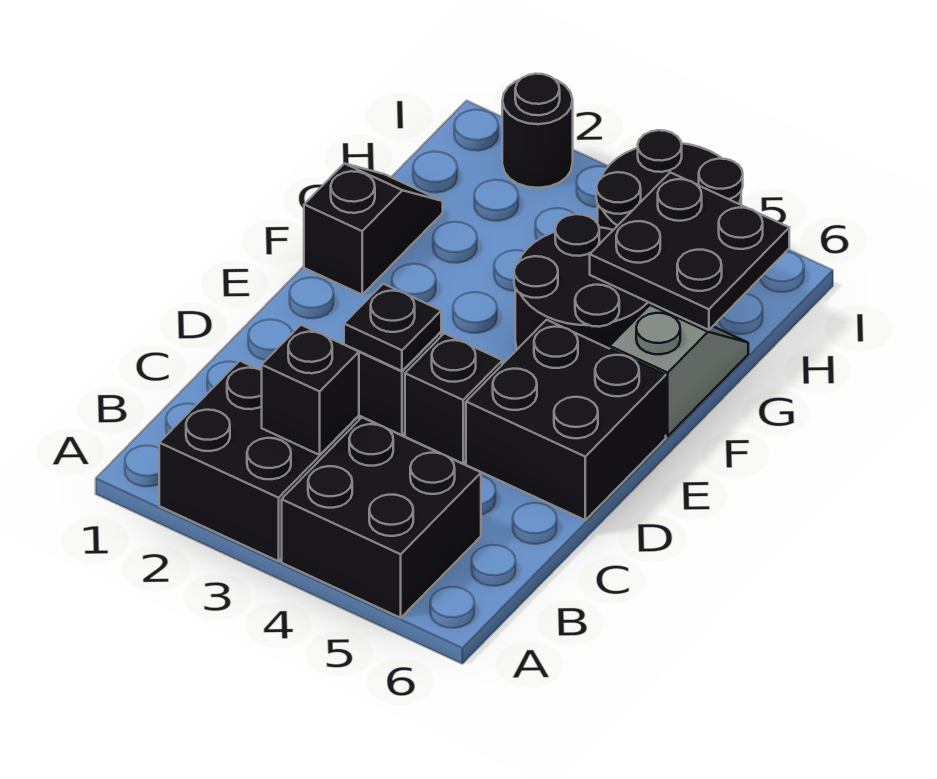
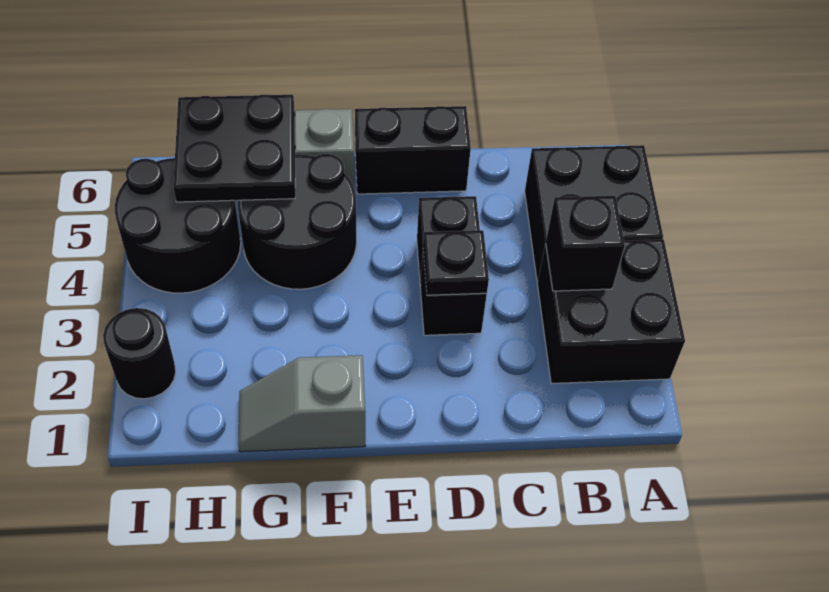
black 2x2 brick [466,320,666,520] -> black 1x2 brick [355,106,471,194]
black 1x2 slope [304,164,443,295] -> grey 1x2 slope [238,355,365,452]

